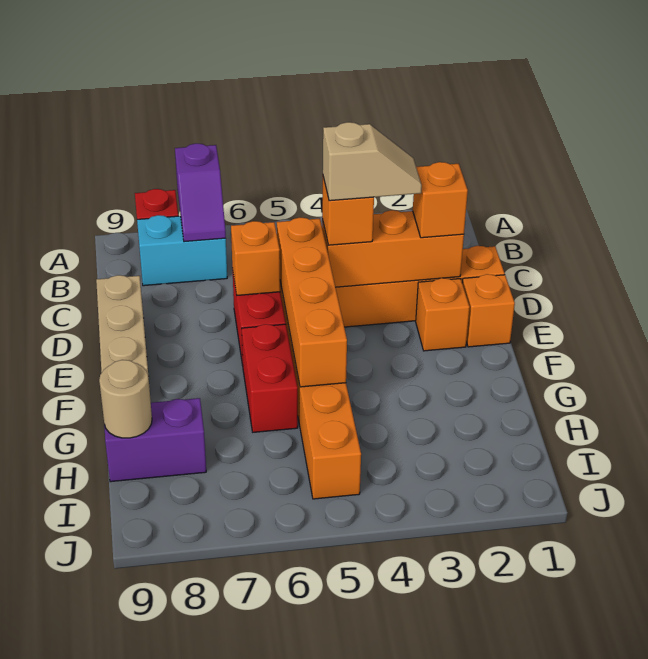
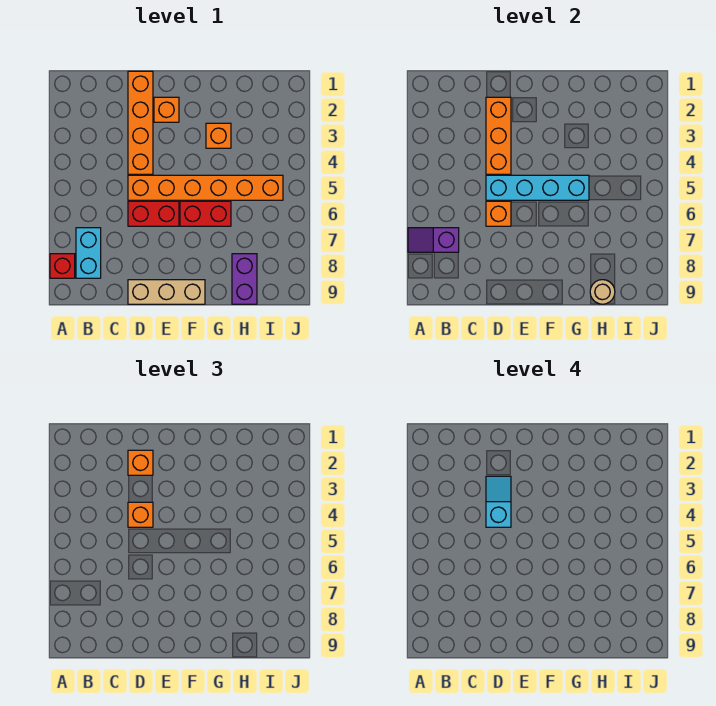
purple 1x2 slope [175,144,226,242] -> purple 1x2 slope turned to [408,228,459,252]
tan 1x2 slope [323,122,422,201] -> cyan 1x2 slope [486,476,511,527]
orange 1x4 brick [277,217,347,387] -> cyan 1x4 brick [486,175,589,200]
orange 1x1 brick [462,274,515,347] -> orange 1x1 brick moved to [206,123,231,148]

